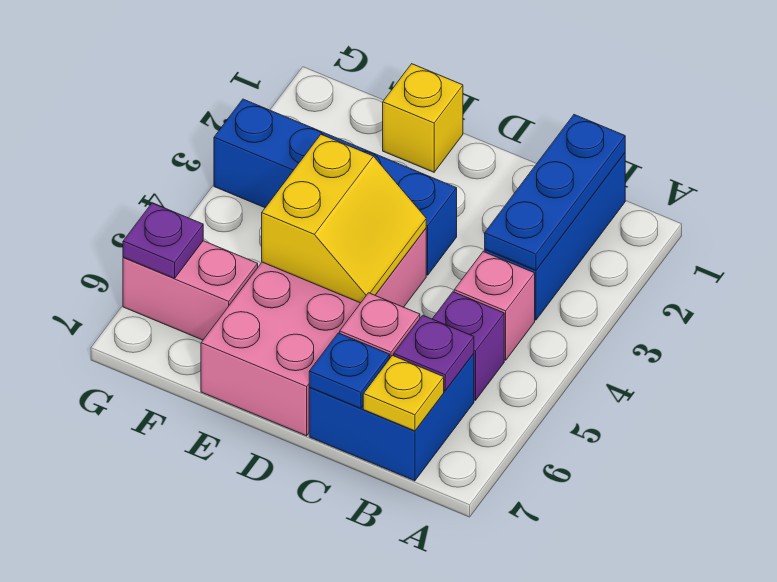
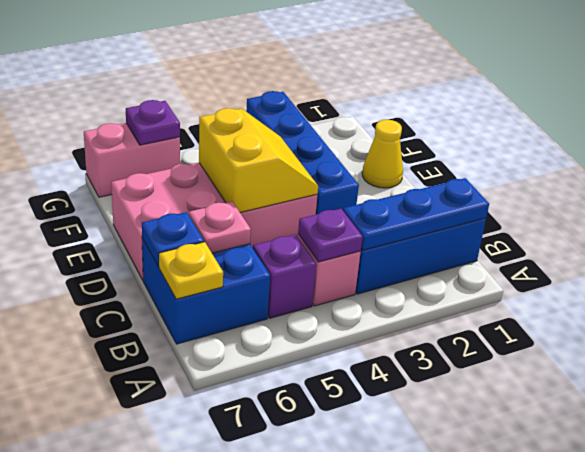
purple 1x1 plate [394,315,474,391] -> purple 1x1 plate moved to [298,209,363,262]
yellow 2x2 slope [262,135,426,303] -> yellow 2x2 slope turned to [199,108,318,212]
yellow 1x1 brick [383,64,463,172] -> yellow 1x1 cone [362,120,403,188]
pink 1x2 brick [123,241,258,340] -> pink 1x2 brick turned to [84,123,180,197]

